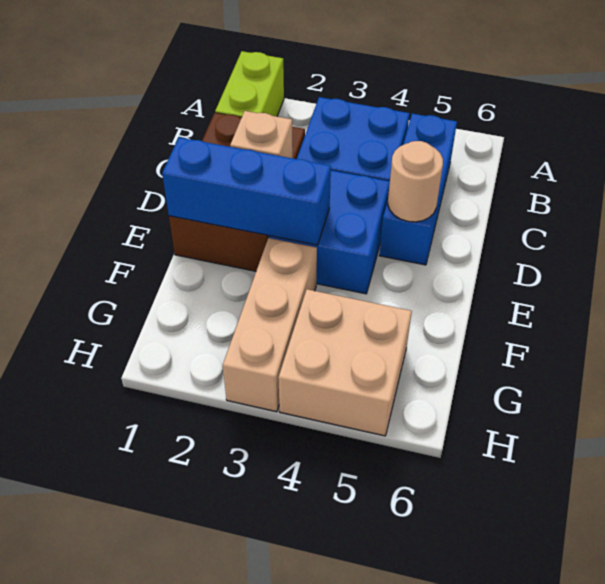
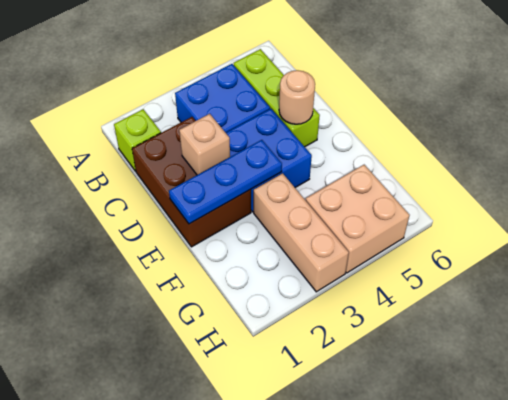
lime 1x2 brick [215,51,284,117] -> lime 1x1 brick [114,109,161,171]
blue 1x3 brick [379,113,457,265] -> lime 1x3 brick [234,49,320,147]
blue 1x3 brick [162,137,331,245] -> blue 1x3 plate [169,140,282,224]

